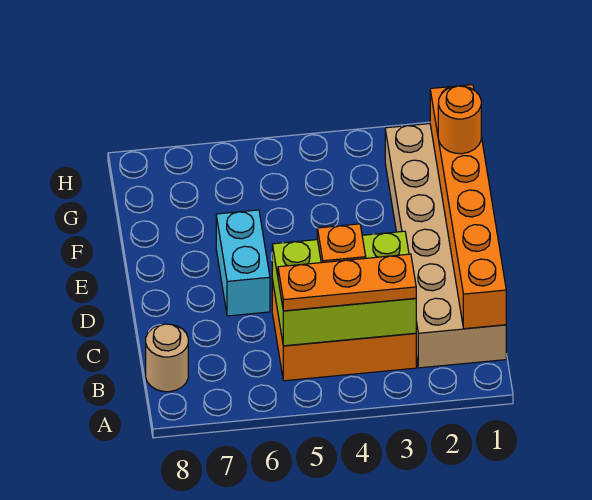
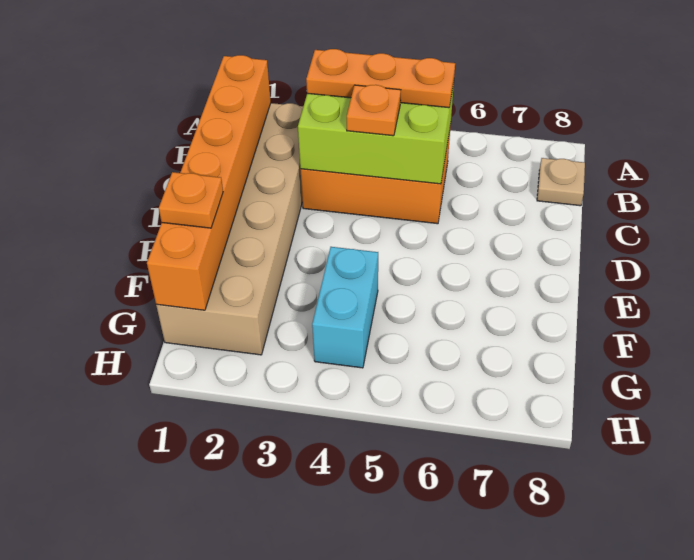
tan 1x1 round brick [146,324,188,392] -> tan 1x1 plate [537,158,585,206]
cyan 1x2 brick [216,210,270,316] -> cyan 1x2 brick moved to [312,247,378,368]
orange 1x1 round brick [438,86,481,154] -> orange 1x1 plate [159,172,223,228]

